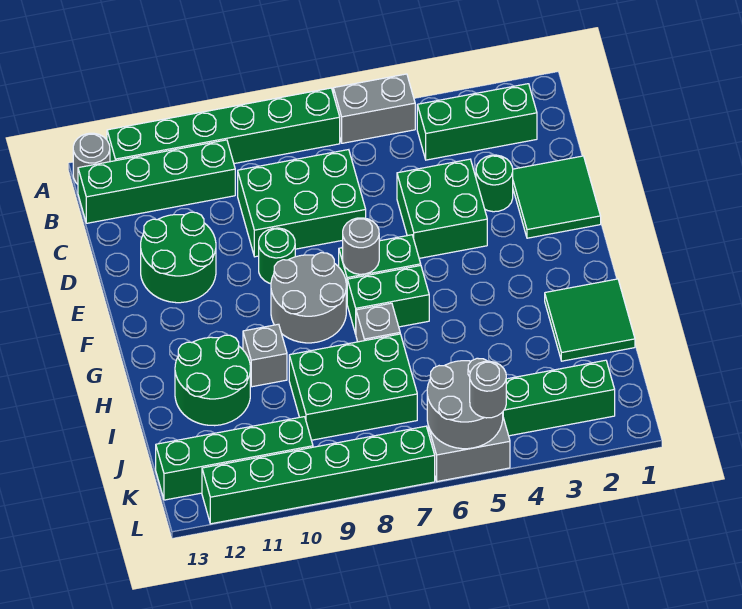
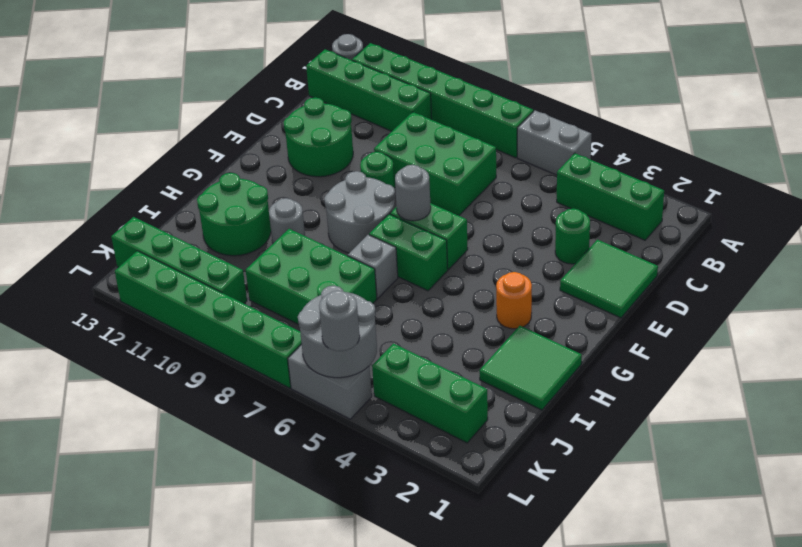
green 2x2 brick [397,159,487,258] -> none
none -> orange 1x1 round brick [496,272,532,329]
grey 1x1 brick [243,324,287,387] -> grey 1x1 round brick [269,198,305,243]

